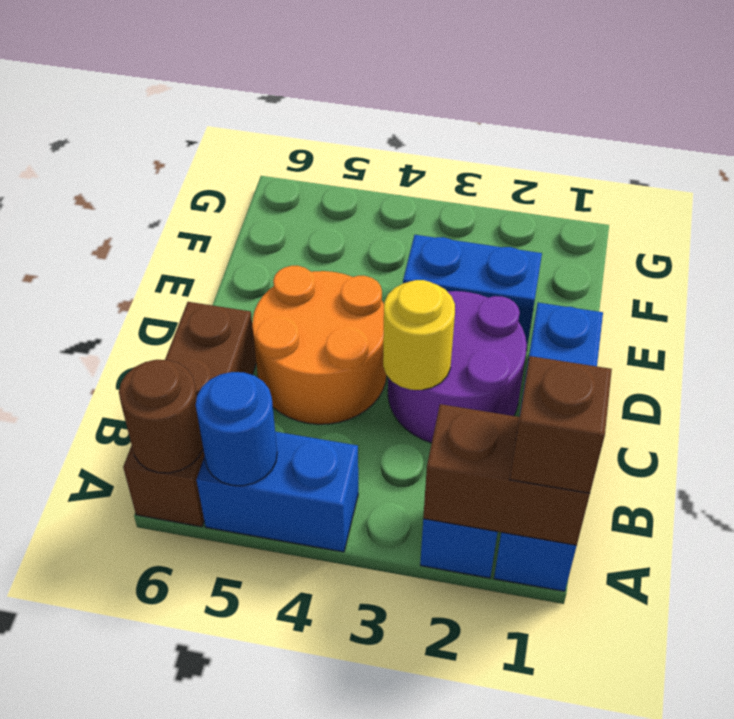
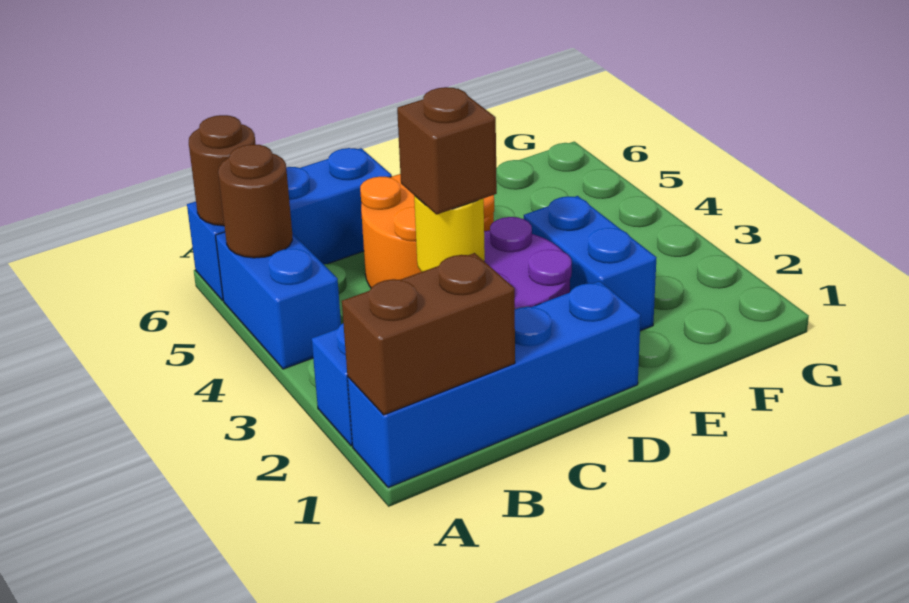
brown 1x2 brick [423,404,590,545] -> brown 1x2 brick turned to [342,253,515,415]
brown 1x1 brick [510,356,612,493] -> brown 1x1 brick moved to [397,87,497,215]
blue 1x1 round brick [196,372,277,486] -> brown 1x1 round brick [218,144,292,258]
brown 1x3 brick [123,302,256,527] -> blue 1x3 brick [187,148,392,300]

